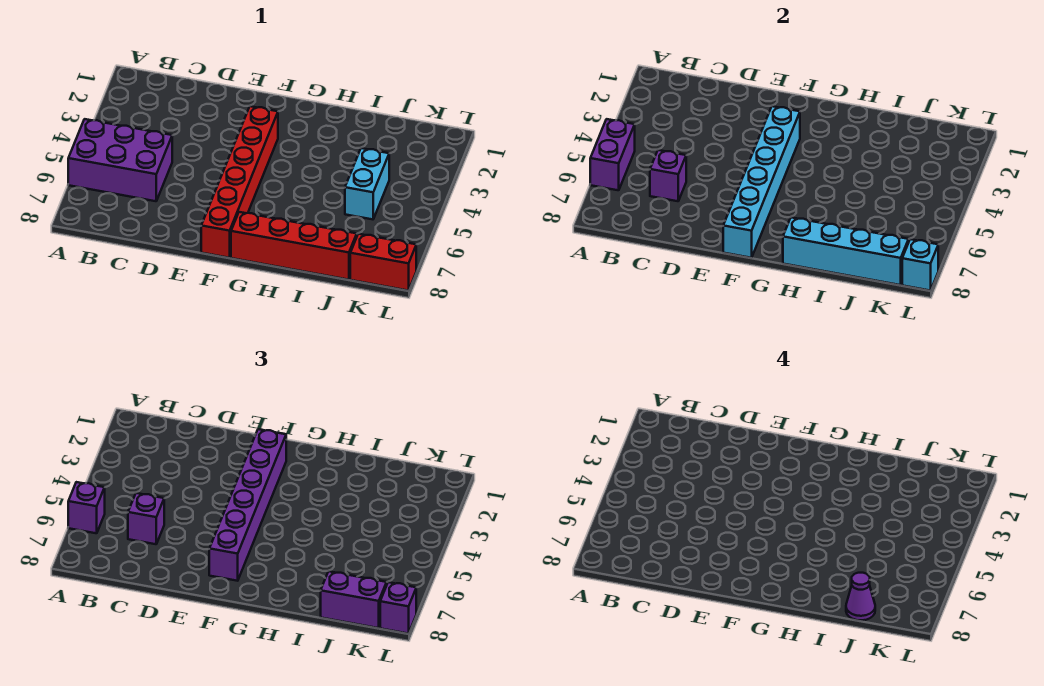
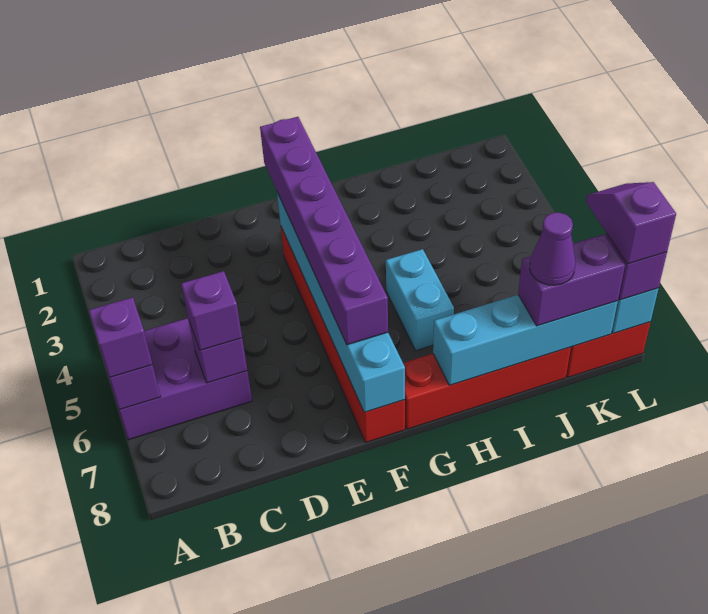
cyan 1x2 brick [345,148,389,219] -> cyan 1x2 brick moved to [386,249,454,350]
none -> purple 1x2 slope [586,182,676,264]

